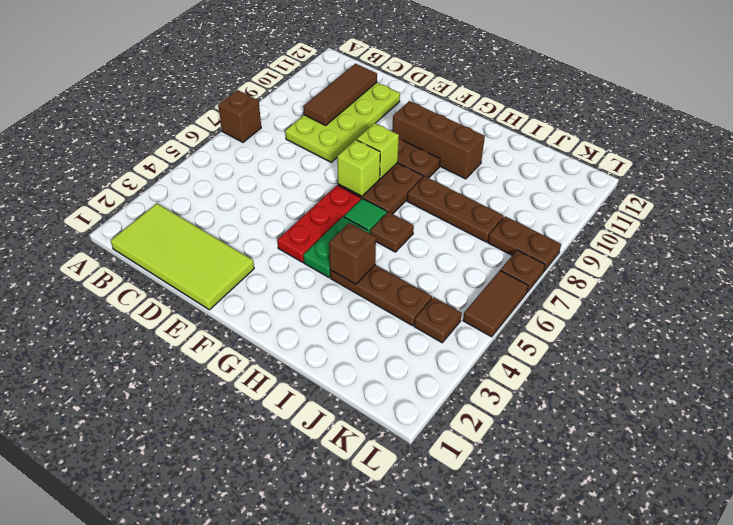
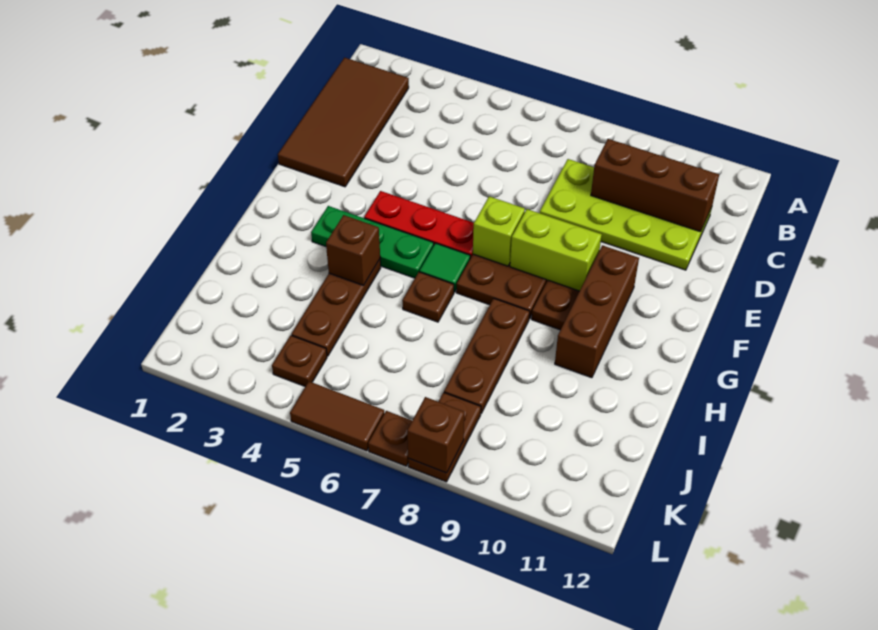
brown 1x1 brick [218,90,261,142] -> brown 1x1 brick moved to [407,397,464,473]
lime 2x4 tile [111,204,254,310] -> brown 2x4 tile [278,58,409,187]
brown 1x3 tile [303,64,377,125] -> brown 1x3 brick [591,139,719,232]
lime 1x1 brick [357,123,399,179] -> lime 1x2 brick [510,209,602,291]
green 1x2 plate [303,217,368,277] -> green 1x3 plate [311,206,434,278]

